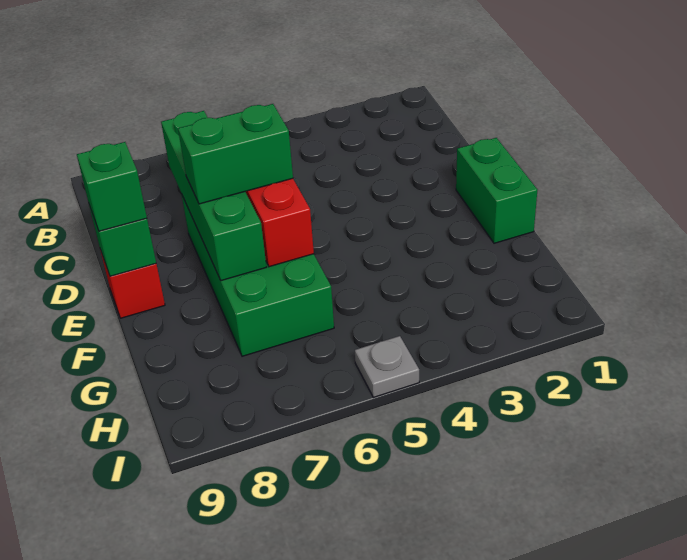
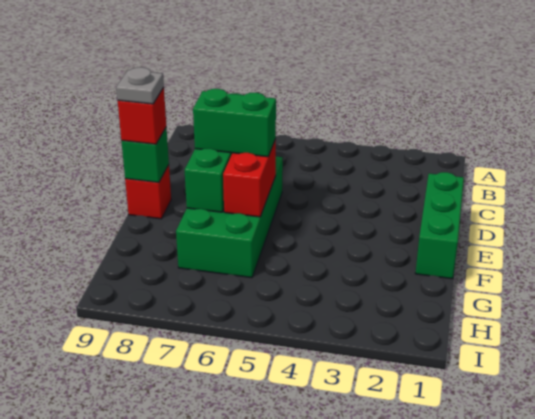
green 1x2 brick [456,138,537,243] -> green 1x3 brick [415,172,464,279]
green 1x1 brick [77,142,147,231] -> red 1x1 brick [118,87,166,144]
grey 1x1 plate [355,336,419,397] -> grey 1x1 plate moved to [116,67,164,104]

